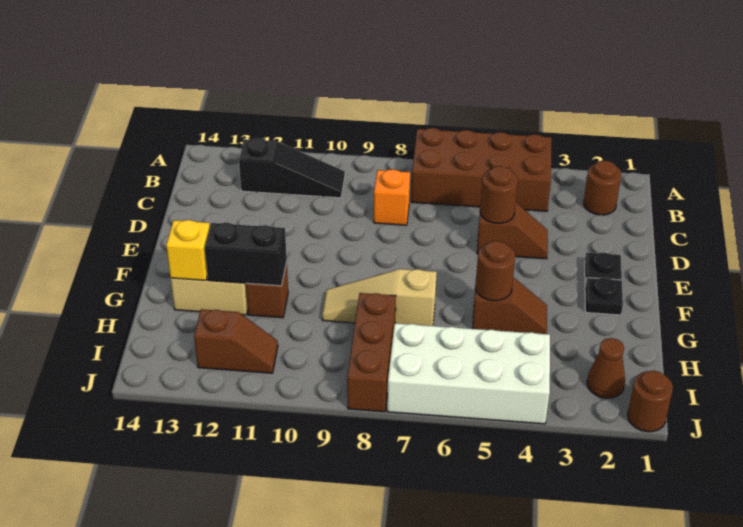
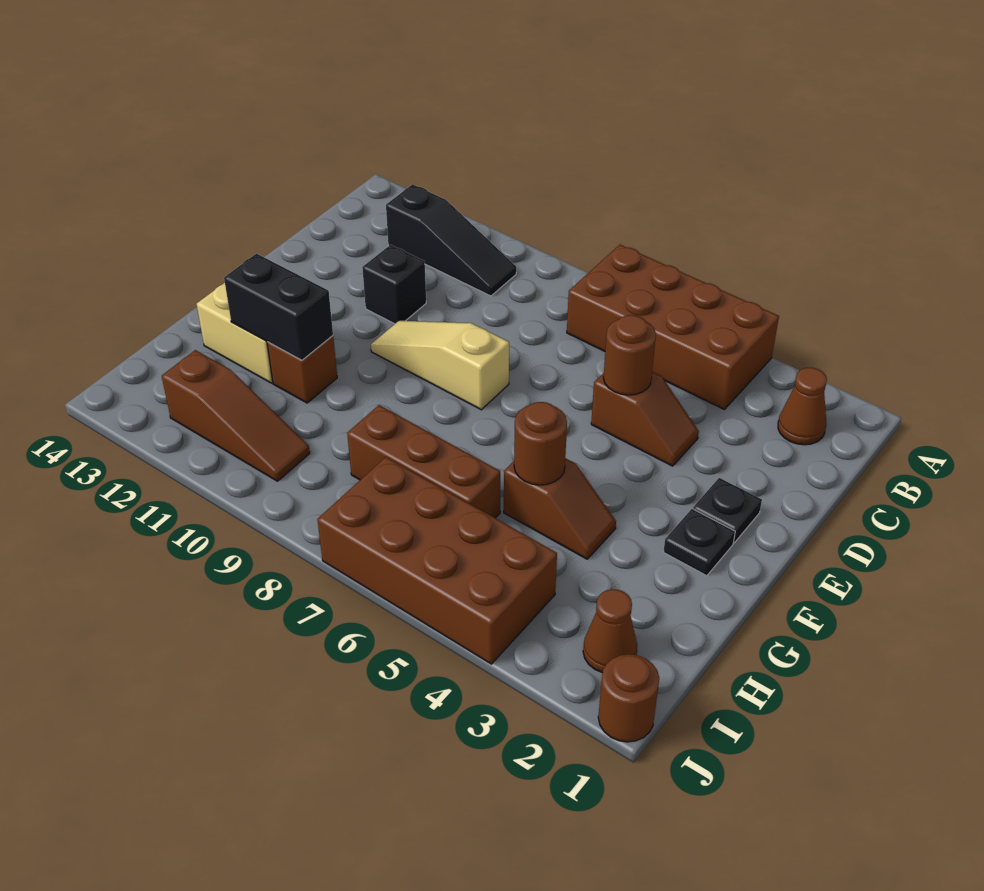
brown 1x1 round brick [584,160,621,215] -> brown 1x1 cone [778,368,827,445]
orange 1x1 brick [374,169,410,225] -> none
none -> black 1x1 brick [362,245,426,324]
tan 1x3 slope [322,269,437,326] -> tan 1x3 slope moved to [371,321,509,410]
yellow 1x1 brick [166,220,210,280] -> none
brown 1x3 brick [347,293,396,412] -> brown 1x3 brick turned to [347,405,500,518]
white 2x4 brick [387,323,550,424] -> brown 2x4 brick [317,457,557,664]
brown 1x2 slope [194,309,278,373] -> brown 1x3 slope [162,350,310,481]

